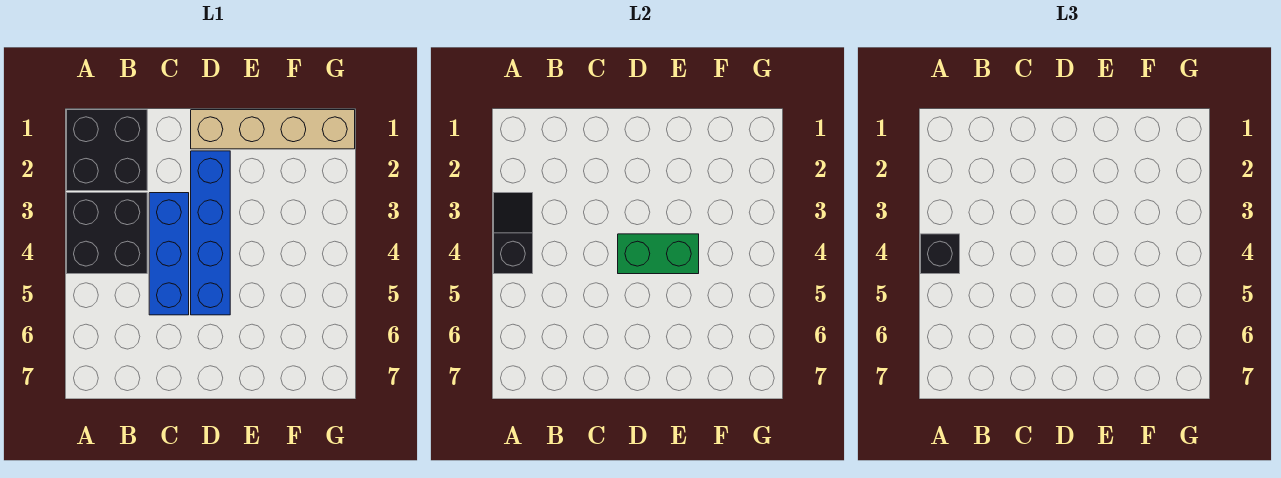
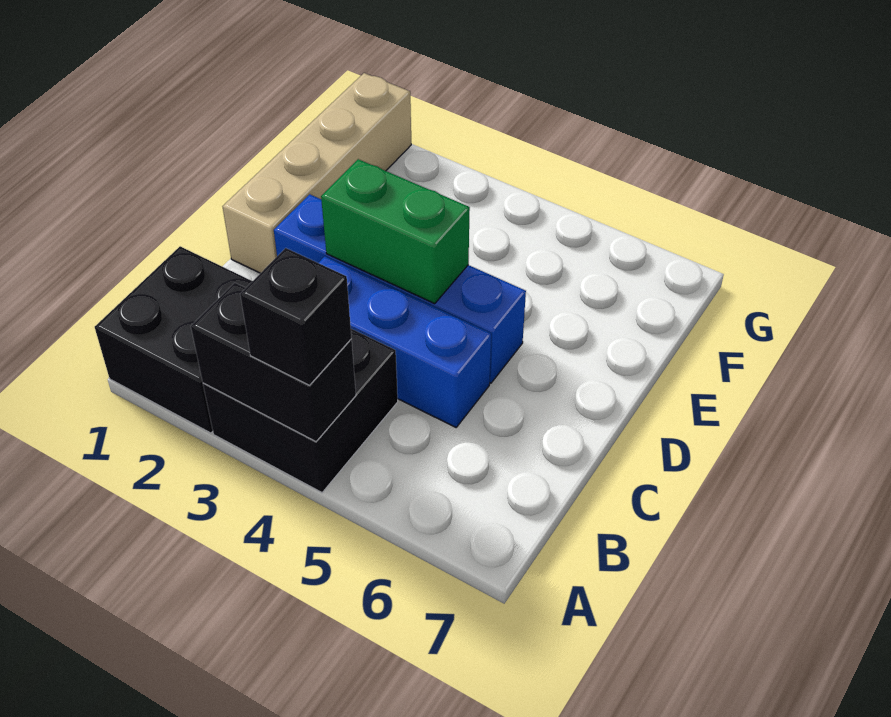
black 1x2 slope [493,193,533,274] -> black 1x2 brick [191,283,356,442]
green 1x2 brick [618,234,699,274] -> green 1x2 brick turned to [321,159,470,303]

